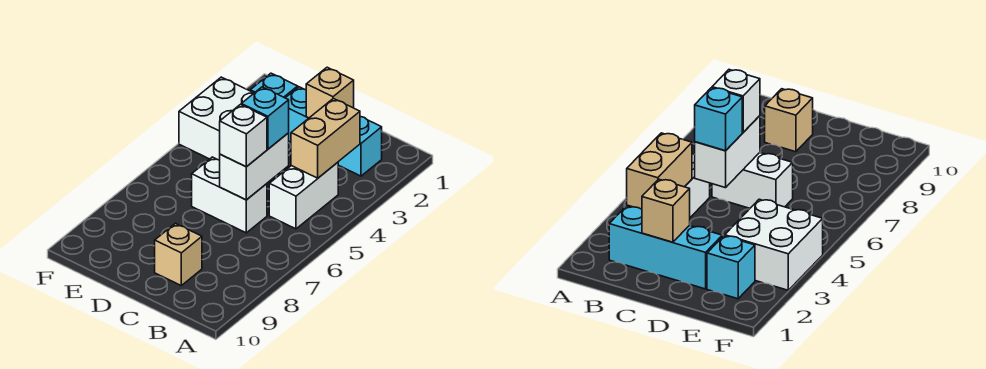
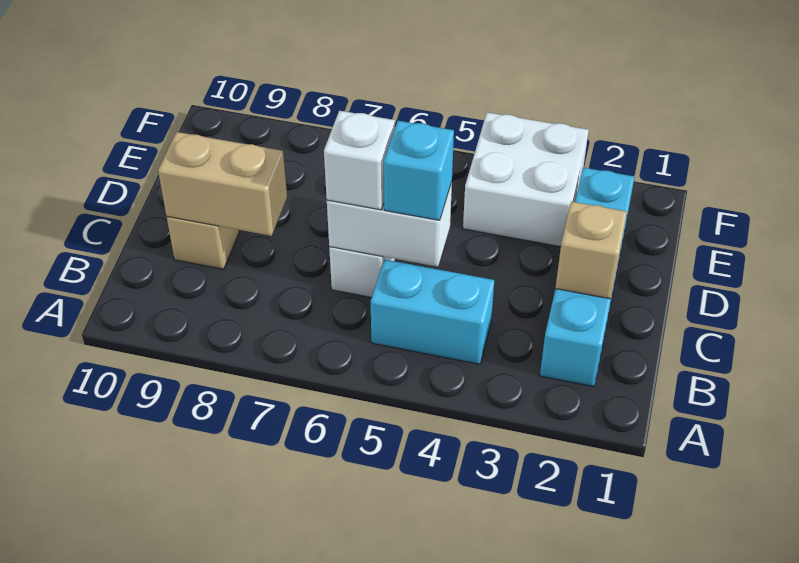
tan 1x2 brick [291,98,360,178] -> tan 1x2 brick moved to [158,132,287,236]
white 1x2 brick [269,162,338,229] -> cyan 1x2 brick [371,259,494,364]

